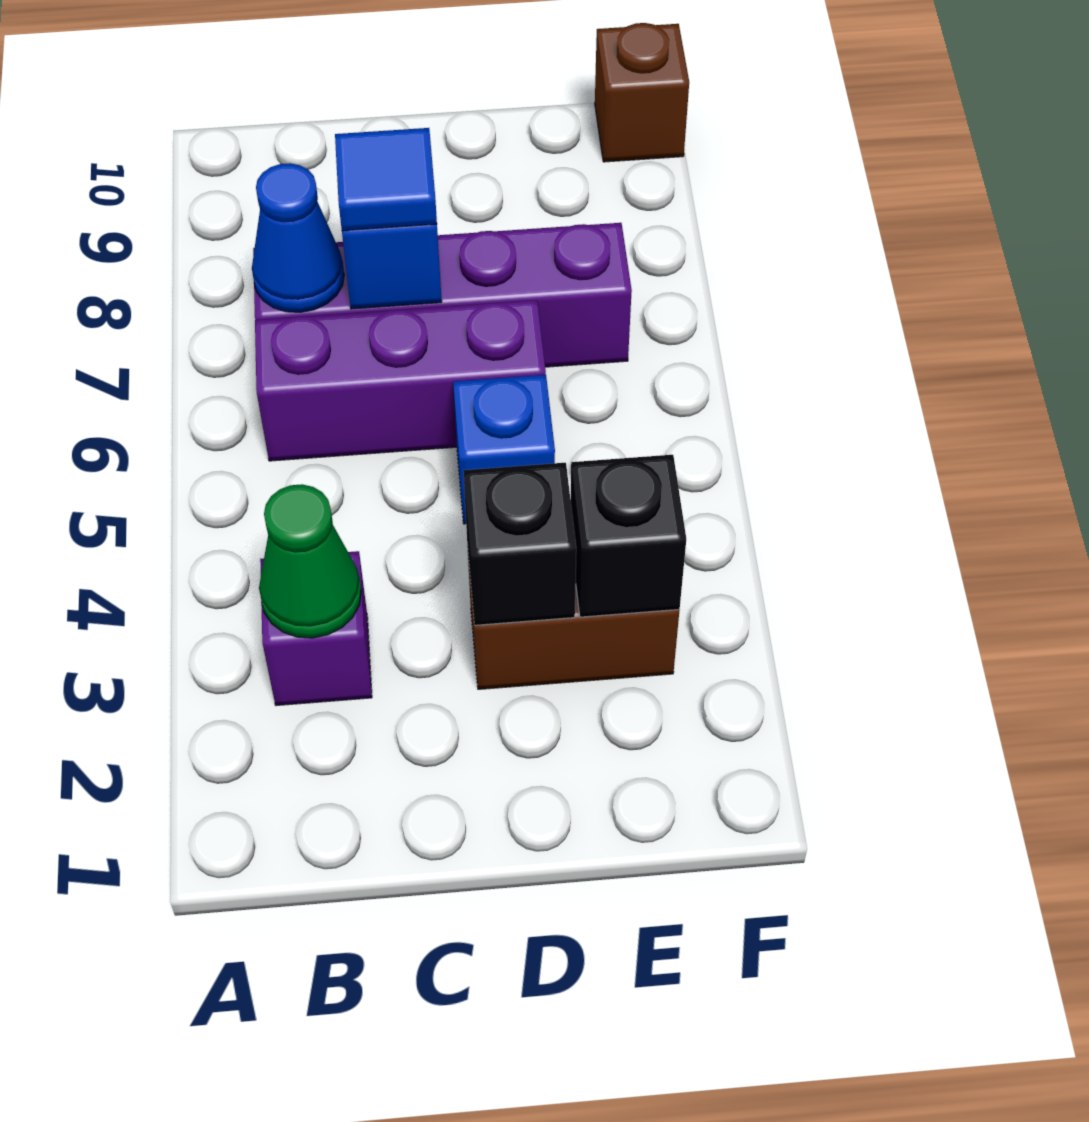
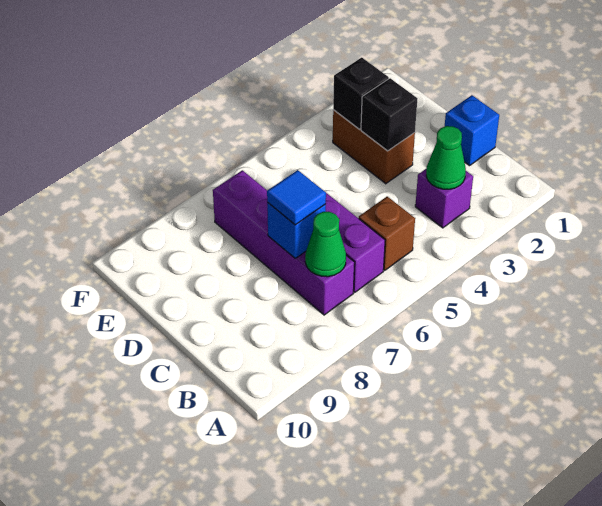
blue 1x1 cone [252,163,344,312] -> green 1x1 cone [305,212,346,277]
blue 1x1 brick [453,375,555,524] -> blue 1x1 brick moved to [445,95,499,166]
brown 1x1 brick [595,23,689,162] -> brown 1x1 brick moved to [359,197,415,270]

